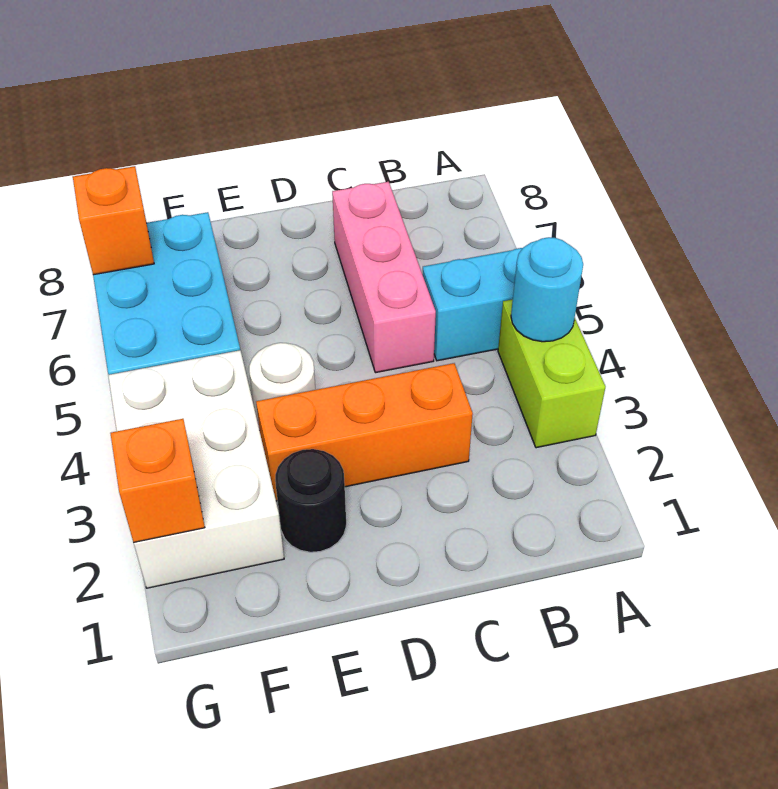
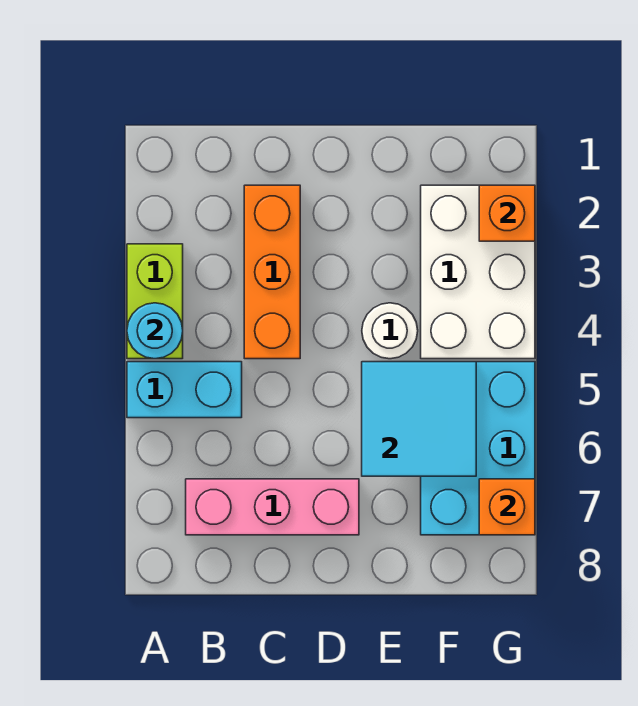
orange 1x3 brick [256,363,473,501] -> orange 1x3 brick turned to [244,185,300,359]
pink 1x3 brick [332,182,436,373] -> pink 1x3 brick turned to [186,479,359,535]
black 1x1 round brick [275,449,346,552] -> none
none -> cyan 2x2 tile [362,362,476,476]

